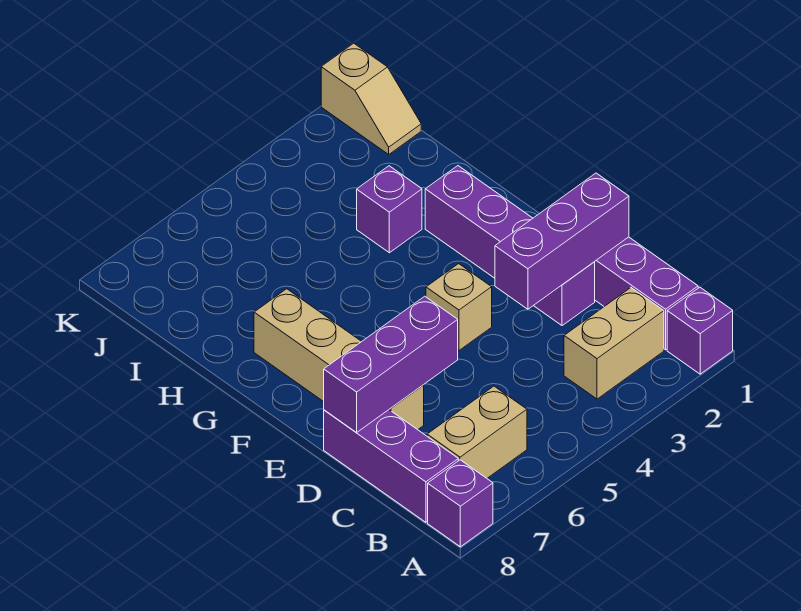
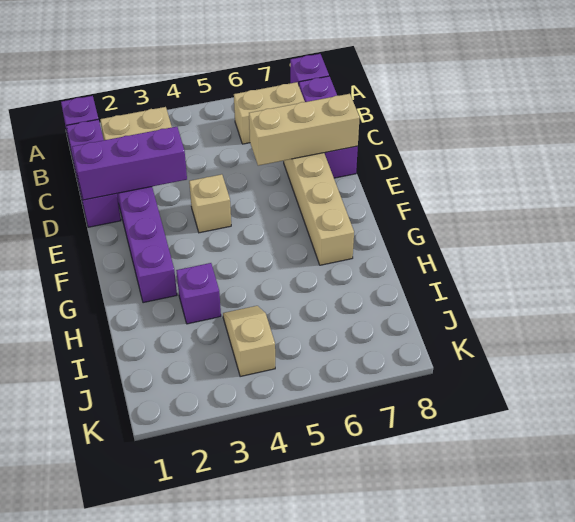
purple 1x3 brick [324,296,458,432] -> tan 1x3 brick [249,94,360,166]
tan 1x2 slope [321,43,421,154] -> tan 1x2 slope moved to [223,306,275,377]

